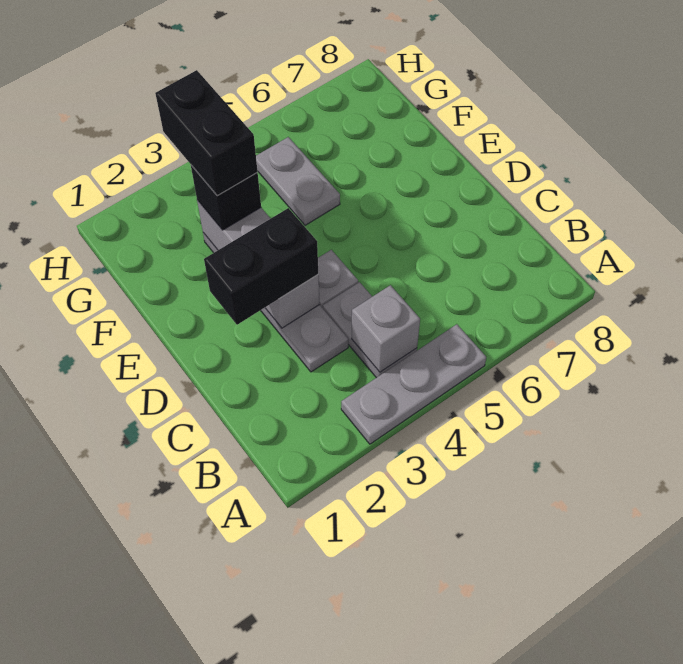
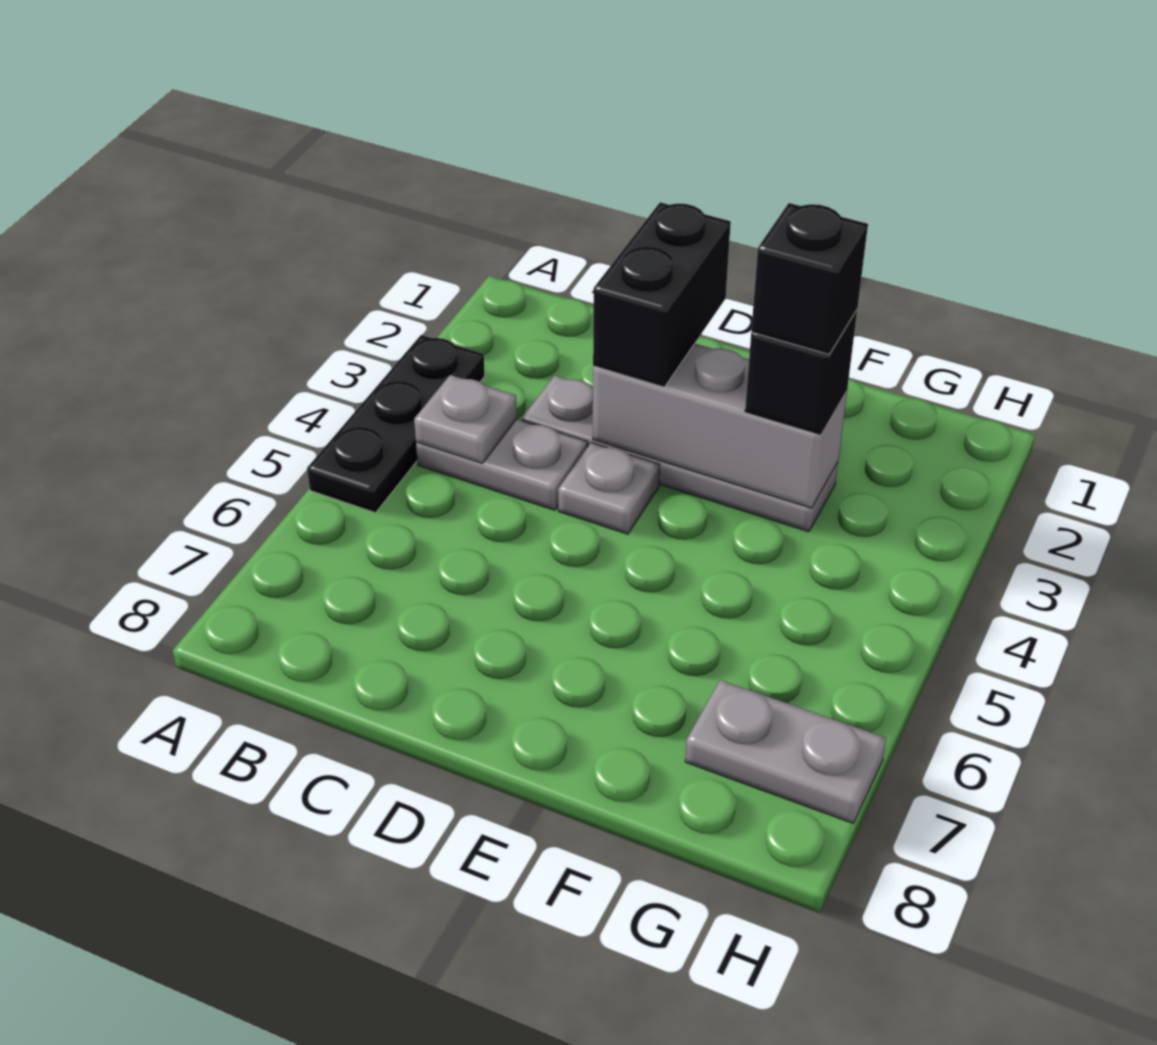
grey 1x3 plate [341,324,486,444] -> black 1x3 plate [307,335,485,513]
grey 1x1 brick [352,285,420,372] -> grey 1x1 plate [414,375,517,463]
black 1x2 brick [155,70,258,196] -> black 1x1 brick [751,203,868,354]
grey 1x2 plate [256,137,340,225] -> grey 1x2 plate moved to [685,680,886,823]

